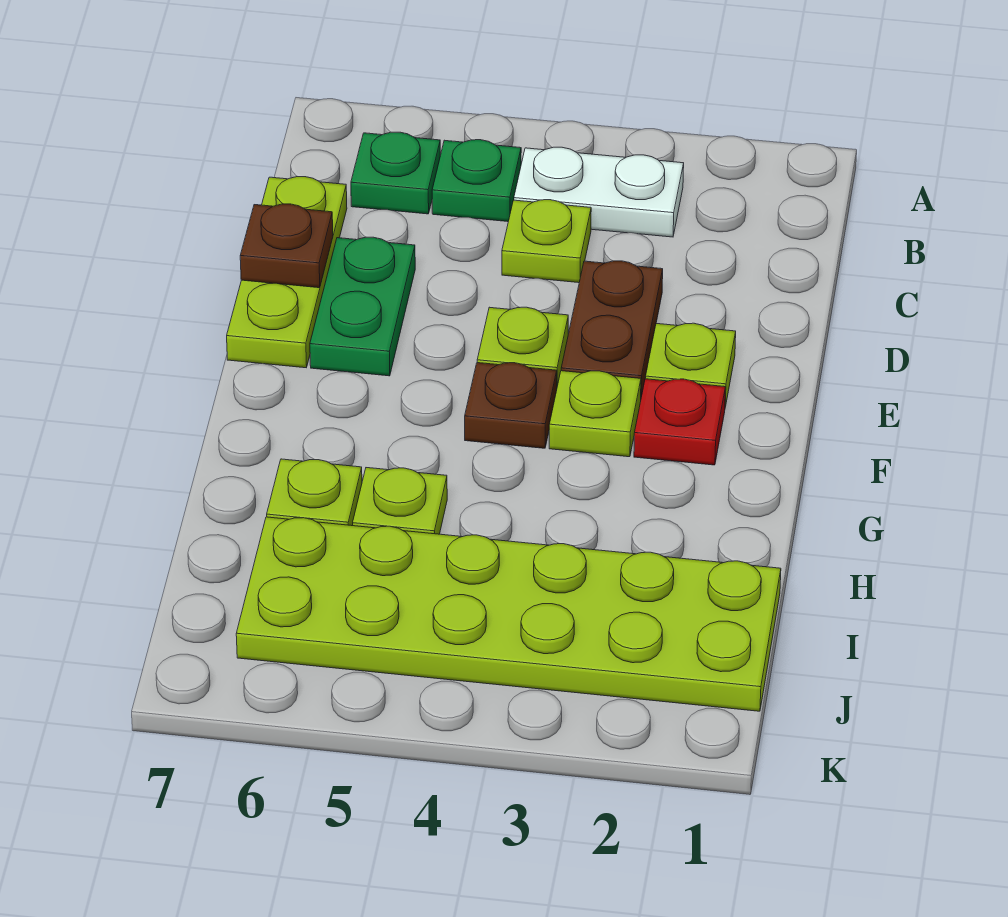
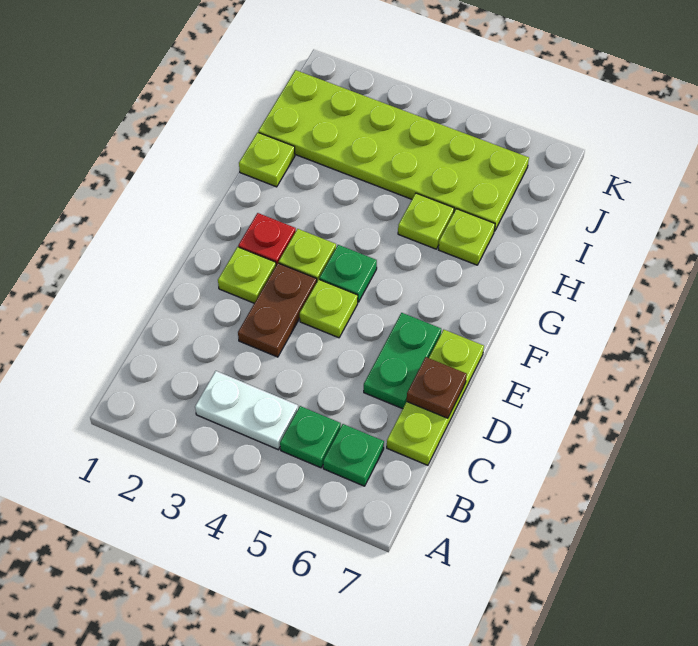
lime 1x1 plate [502,200,591,283] -> lime 1x1 plate moved to [239,132,295,187]
brown 1x1 plate [465,363,557,448] -> green 1x1 plate [319,245,377,302]

